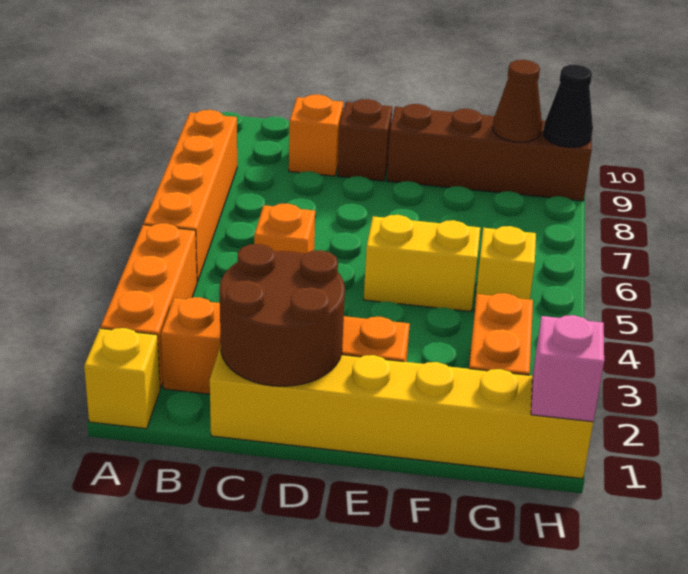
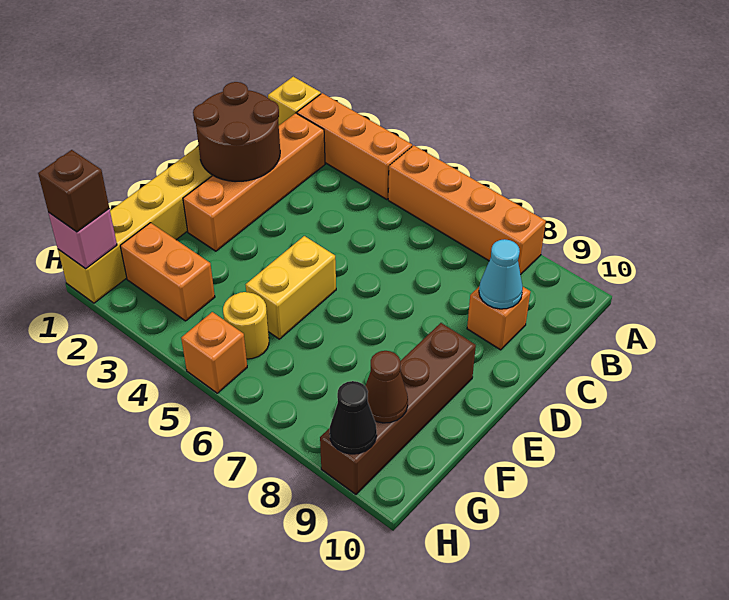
orange 1x1 brick [254,203,315,254] -> orange 1x1 brick moved to [181,312,247,393]
none -> cyan 1x1 cone [479,239,523,309]
brown 1x1 brick [338,99,392,181] -> brown 1x1 brick moved to [38,150,109,232]
yellow 1x1 brick [474,226,536,312] -> yellow 1x1 round brick [223,292,269,359]

